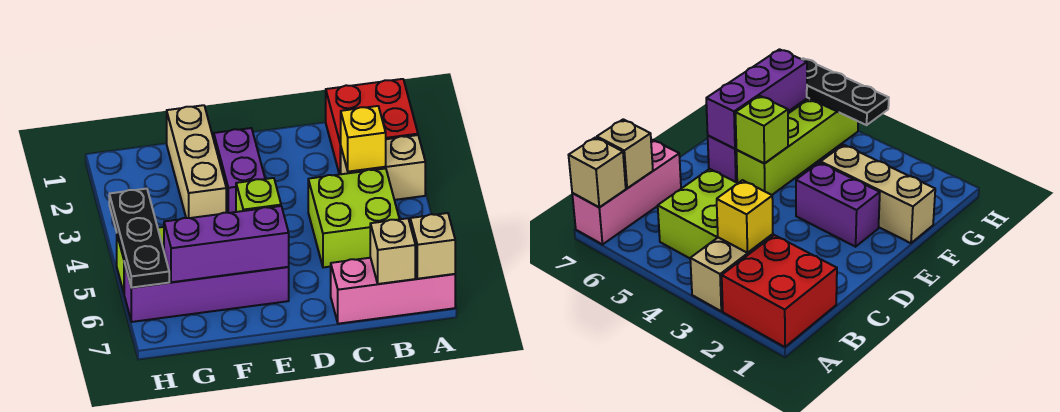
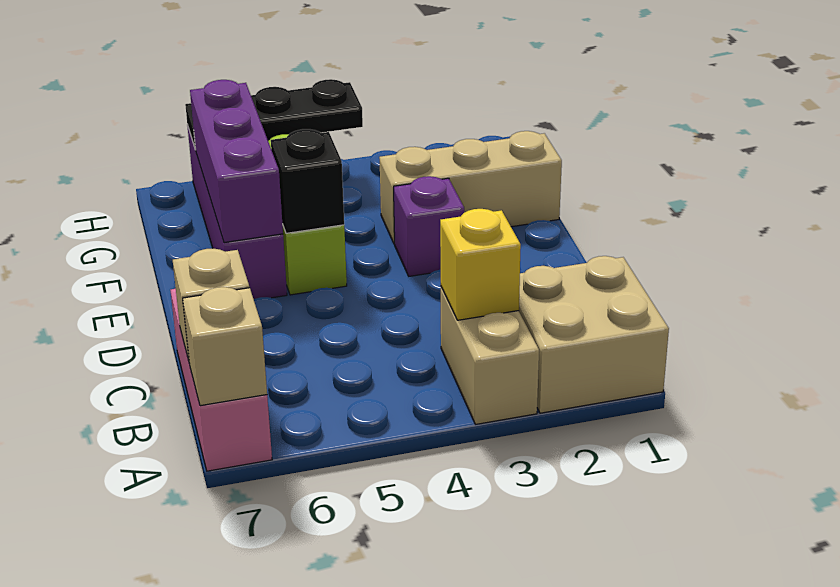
red 2x2 brick [326,79,418,174] -> tan 2x2 brick [519,256,669,413]
lime 2x2 brick [308,168,399,267] -> none
purple 1x2 brick [214,128,265,213] -> purple 1x1 brick [394,176,464,276]
lime 1x1 brick [236,178,281,212] -> black 1x1 brick [271,129,344,233]

